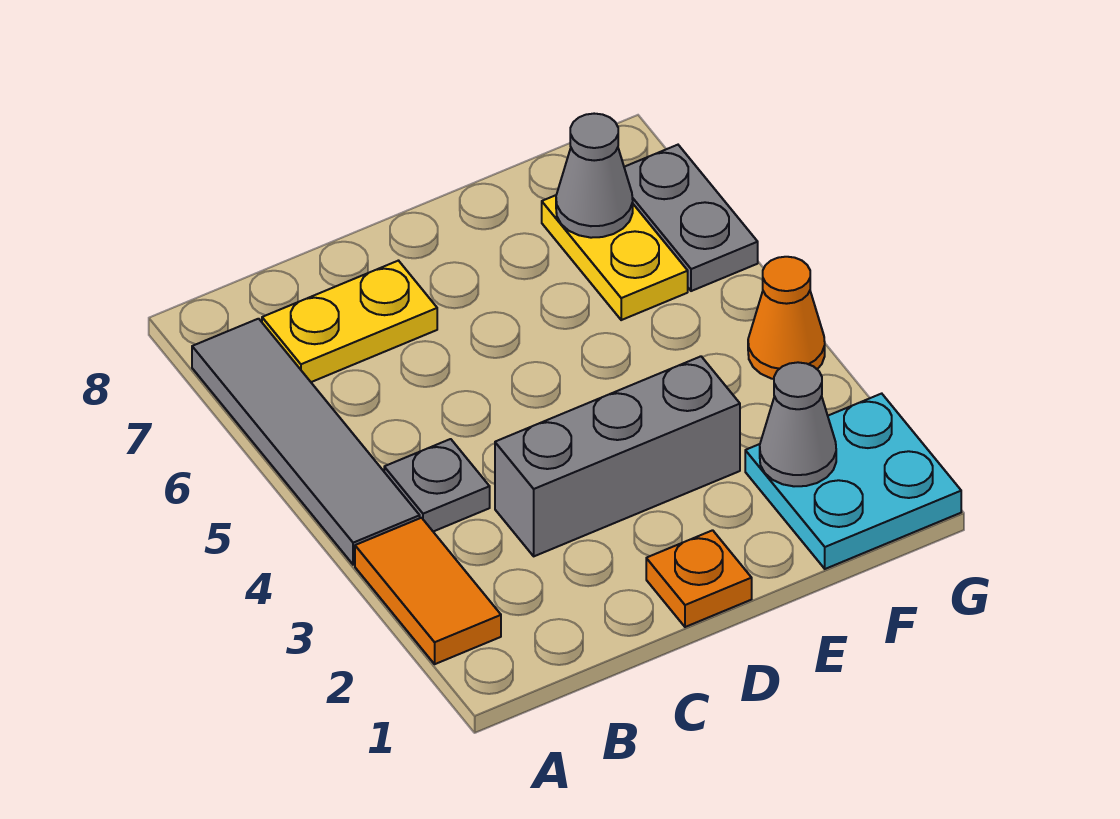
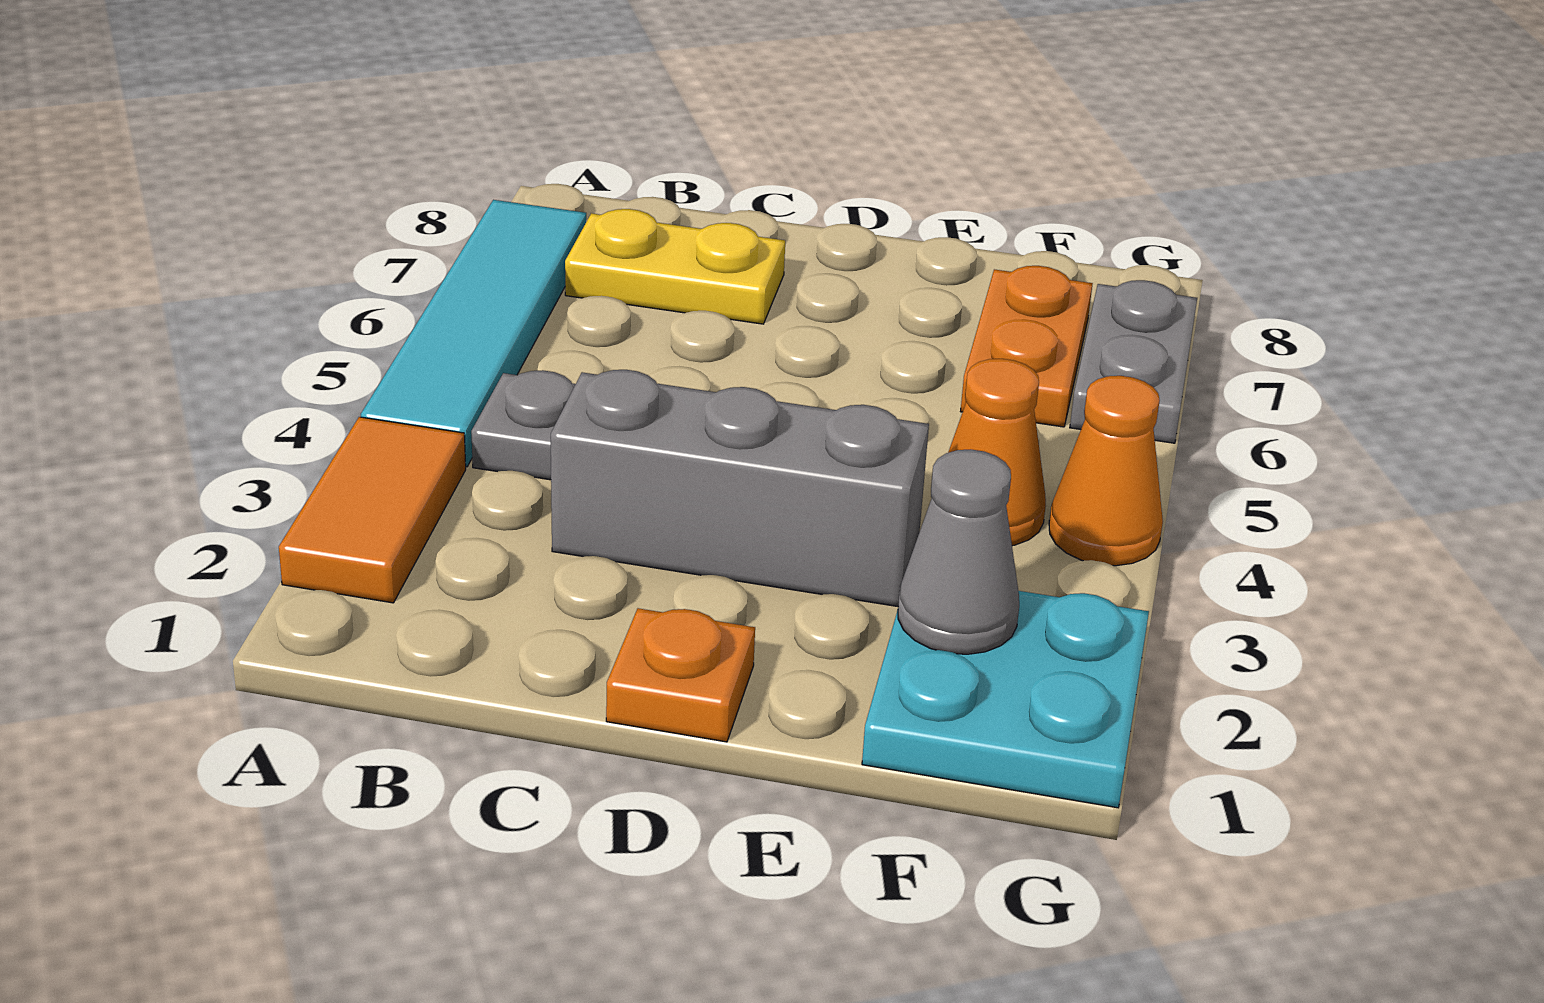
grey 1x4 tile [192,319,420,565] -> cyan 1x4 tile [361,200,586,467]
none -> orange 1x1 cone [948,359,1046,546]
yellow 1x2 plate [542,195,688,320] -> orange 1x2 plate [961,266,1093,427]
grey 1x1 cone [556,114,633,238] -> none

